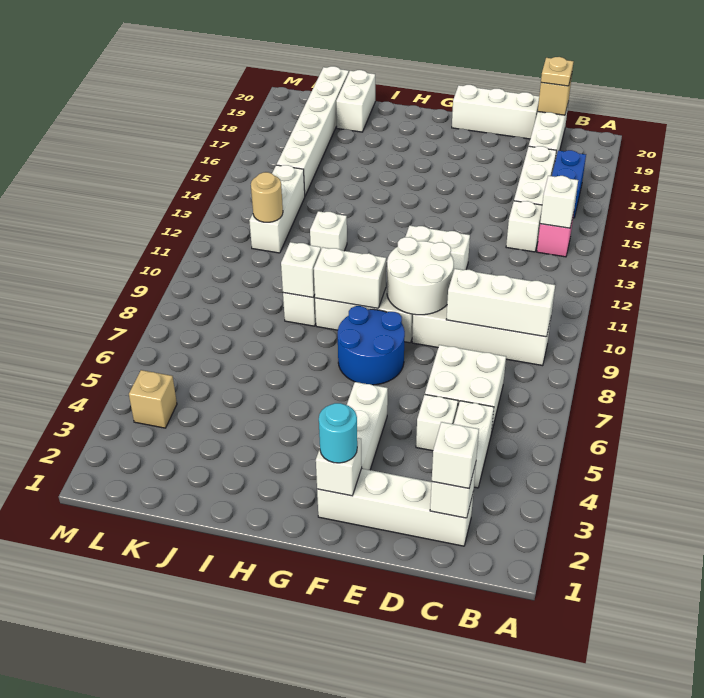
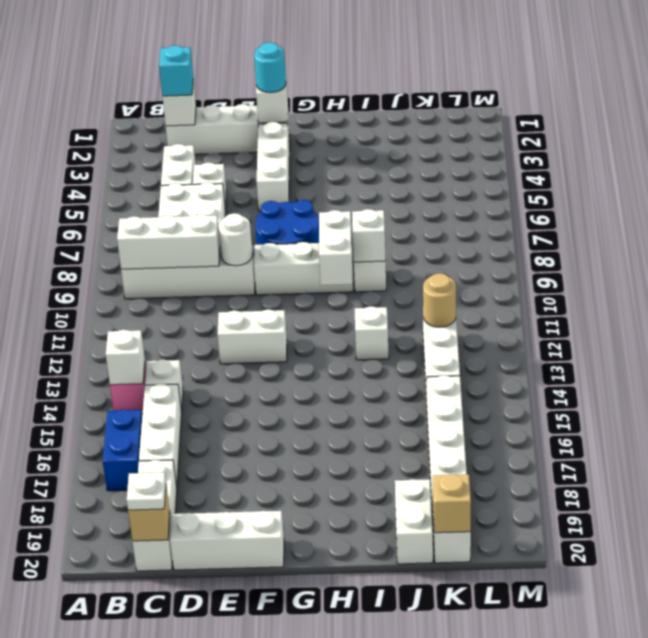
white 1x1 brick [432,422,479,488] -> cyan 1x1 brick [159,46,193,96]
tan 1x1 plate [541,57,574,86] -> white 1x1 plate [127,472,166,510]
white 2x2 round brick [387,237,454,315] -> white 1x1 round brick [218,213,253,266]
white 1x2 brick [314,247,386,308] -> white 1x2 brick turned to [319,210,353,285]
tan 1x1 brick [129,370,177,428] -> tan 1x1 brick moved to [433,474,471,533]

